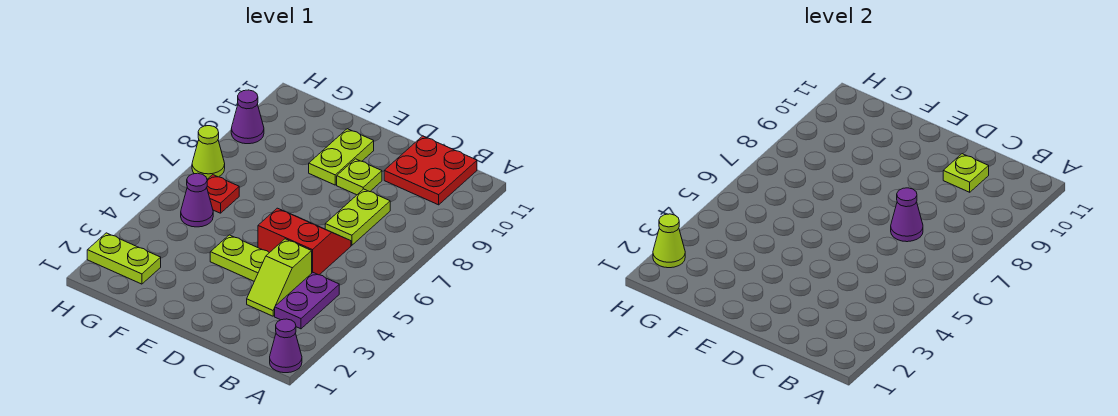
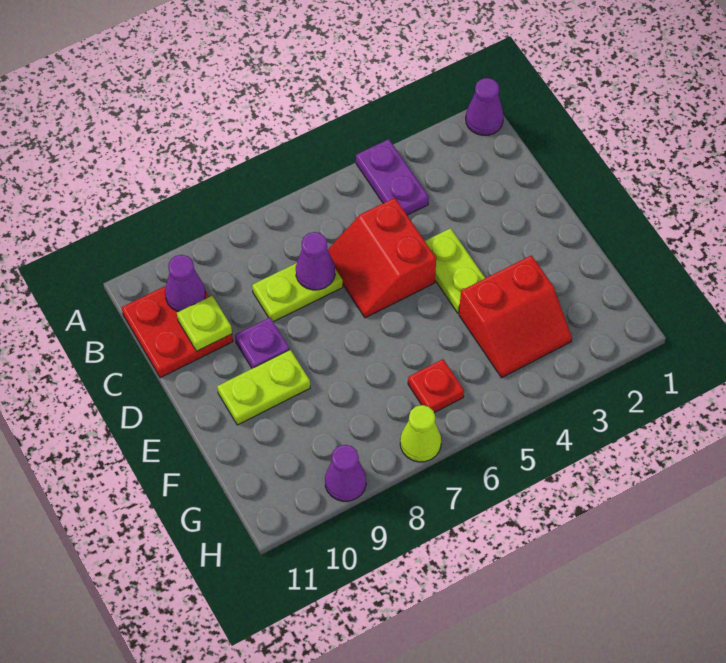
purple 1x2 plate [275,273,339,329] -> purple 1x2 plate turned to [356,139,429,215]
lime 1x2 slope [247,239,312,316] -> none
lime 1x1 plate [337,159,382,195] -> purple 1x1 plate [235,318,290,368]
none -> red 2x2 slope [459,255,572,378]
lime 1x2 plate [87,233,161,284] -> none
purple 1x1 cone [181,173,213,227] -> purple 1x1 cone moved to [165,255,205,312]
lime 1x1 cone [653,214,685,268] -> none

